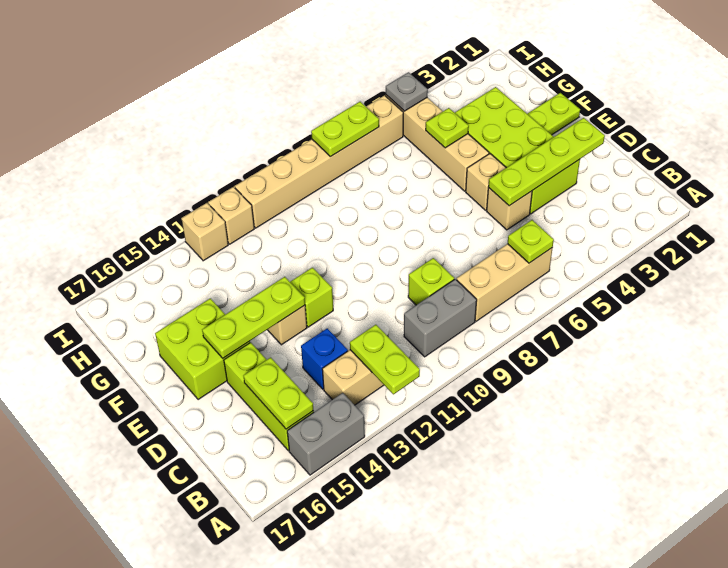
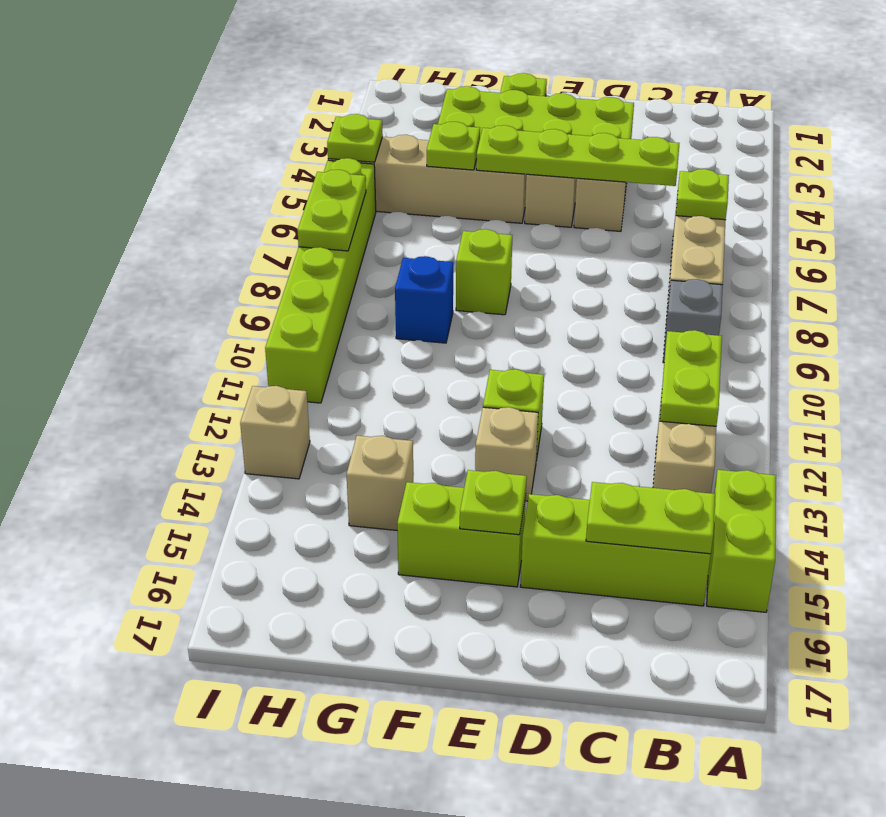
lime 1x2 plate [350,325,420,394] -> lime 1x2 plate turned to [660,330,722,426]
grey 1x2 brick [287,393,365,475] -> lime 1x2 brick [707,470,776,612]
grey 1x2 brick [404,279,477,357] -> grey 1x1 brick [663,279,723,363]
lime 1x1 brick [408,258,454,305] -> lime 1x1 brick moved to [456,229,512,315]
blue 1x1 brick [301,328,348,389] -> blue 1x1 brick moved to [395,256,453,343]
lime 1x4 plate [488,118,605,206] -> lime 1x4 plate turned to [476,125,679,186]
lime 1x3 plate [202,277,305,358] -> lime 1x1 plate [460,470,527,535]
lime 2x2 brick [155,298,250,400] -> lime 1x2 brick [397,482,526,587]
grey 1x1 plate [386,72,428,111] -> lime 1x1 plate [327,114,383,162]
tan 1x6 brick [235,95,403,228] -> lime 1x6 brick [265,158,376,403]
tan 1x1 brick [208,187,254,244] -> tan 1x1 brick moved to [347,436,413,530]

